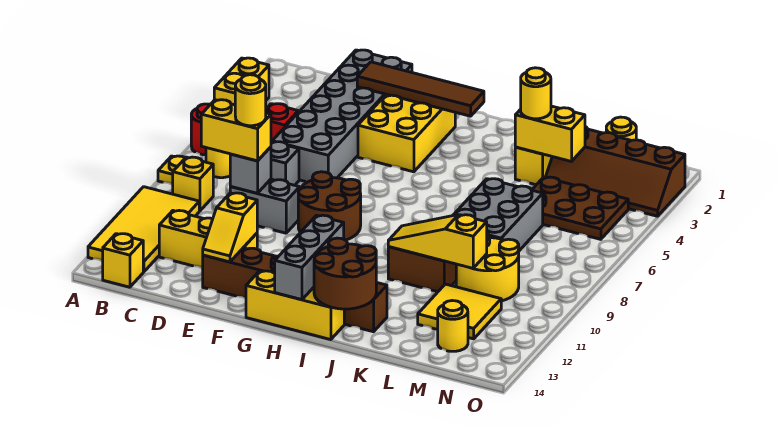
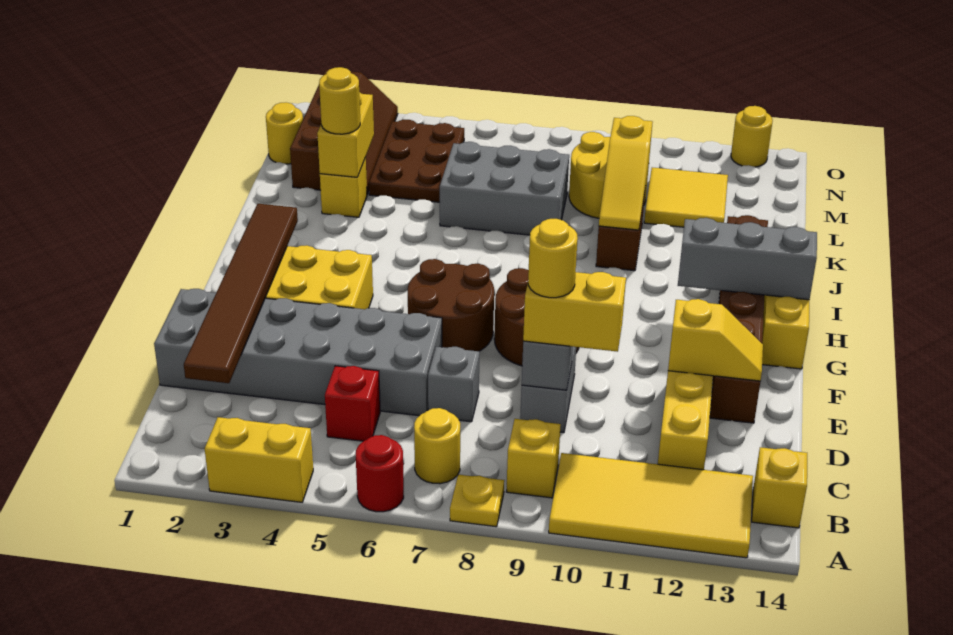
yellow 1x2 brick [201,100,271,161] -> yellow 1x2 brick turned to [523,272,626,352]
brown 1x4 tile [357,62,484,116] -> brown 1x6 tile [184,204,298,383]
brown 2x2 round brick [314,238,376,309] -> brown 2x2 round brick moved to [408,259,494,351]
yellow 1x1 round brick [438,301,468,351] -> yellow 1x1 round brick moved to [731,106,773,167]

